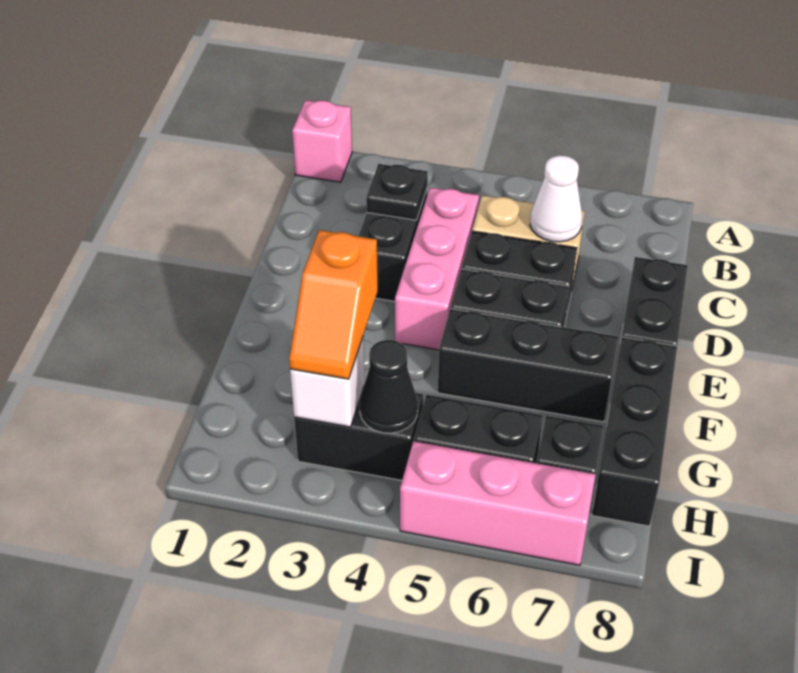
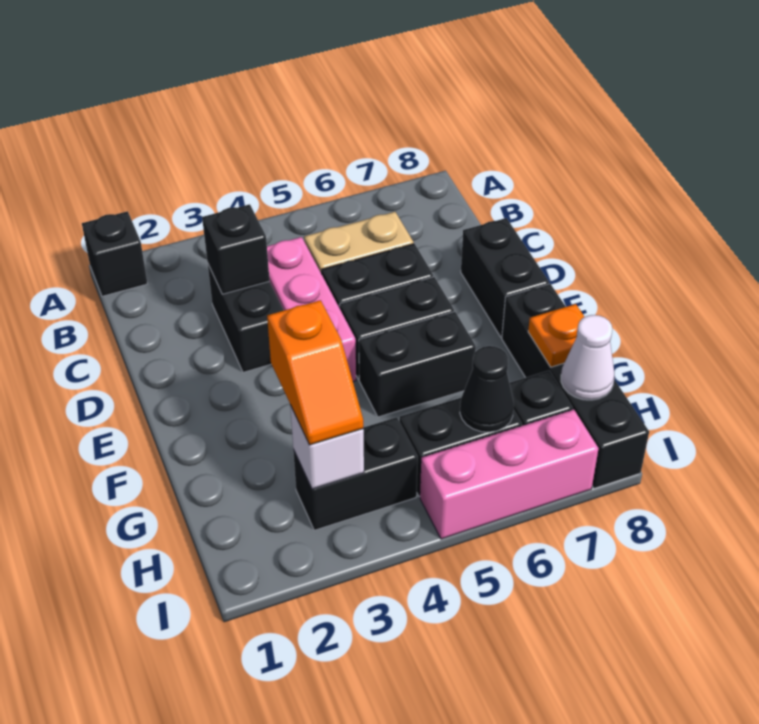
pink 1x1 brick [292,100,352,182] -> black 1x1 brick [82,211,147,296]
black 1x1 plate [366,164,428,220] -> black 1x1 brick [202,204,269,294]
white 1x1 cone [530,155,582,242] -> white 1x1 cone moved to [561,315,614,400]
black 1x3 brick [438,309,619,422] -> black 1x2 brick [359,312,476,417]
black 1x3 brick [592,337,677,526] -> black 1x4 brick [502,284,649,488]
none -> orange 1x1 plate [528,304,584,367]
black 1x1 cone [360,340,418,433] -> black 1x1 cone moved to [460,346,514,432]

